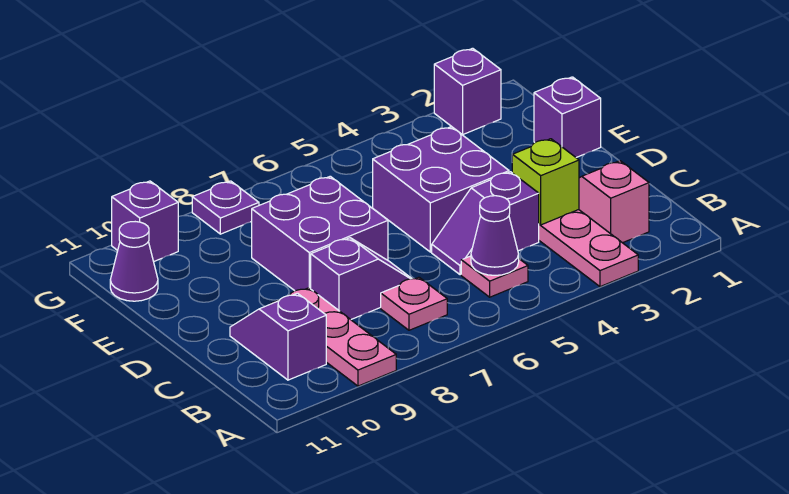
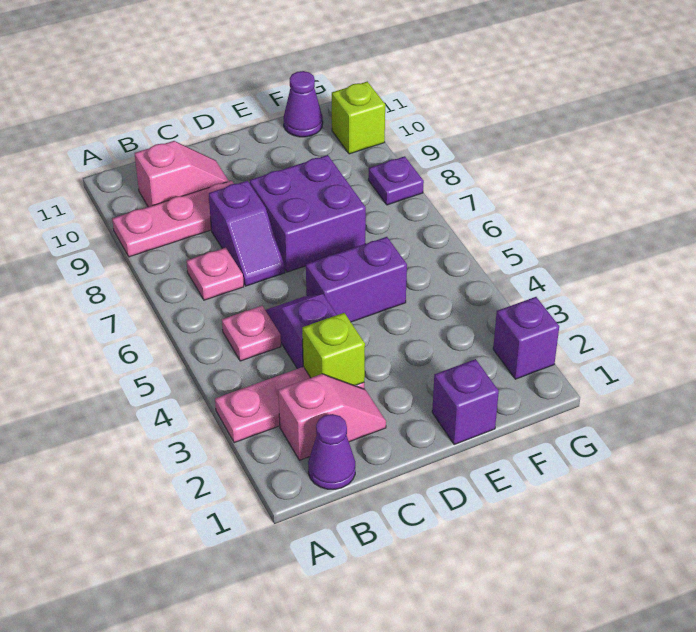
purple 1x1 cone [471,196,519,275] -> purple 1x1 cone moved to [308,414,355,489]
purple 1x2 slope [230,293,326,380] -> pink 1x2 slope [135,141,229,207]
purple 2x2 brick [373,127,509,252] -> purple 1x2 brick [306,237,407,322]
purple 1x1 brick [112,181,178,262] -> lime 1x1 brick [332,82,385,154]

